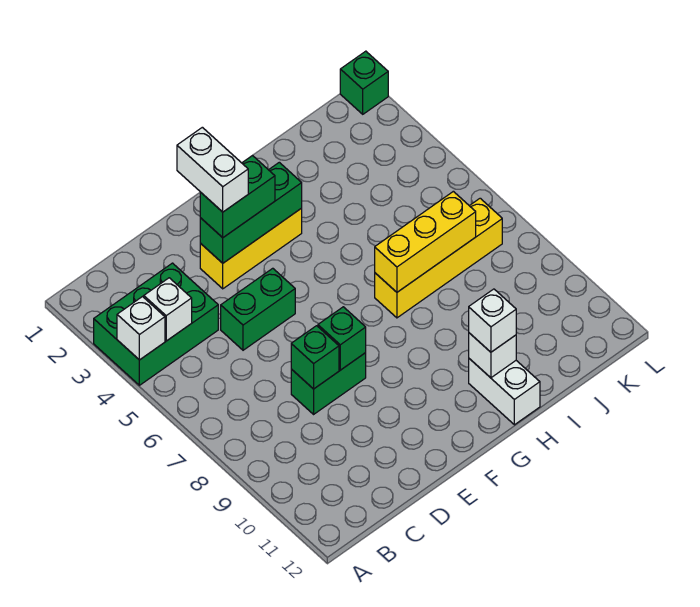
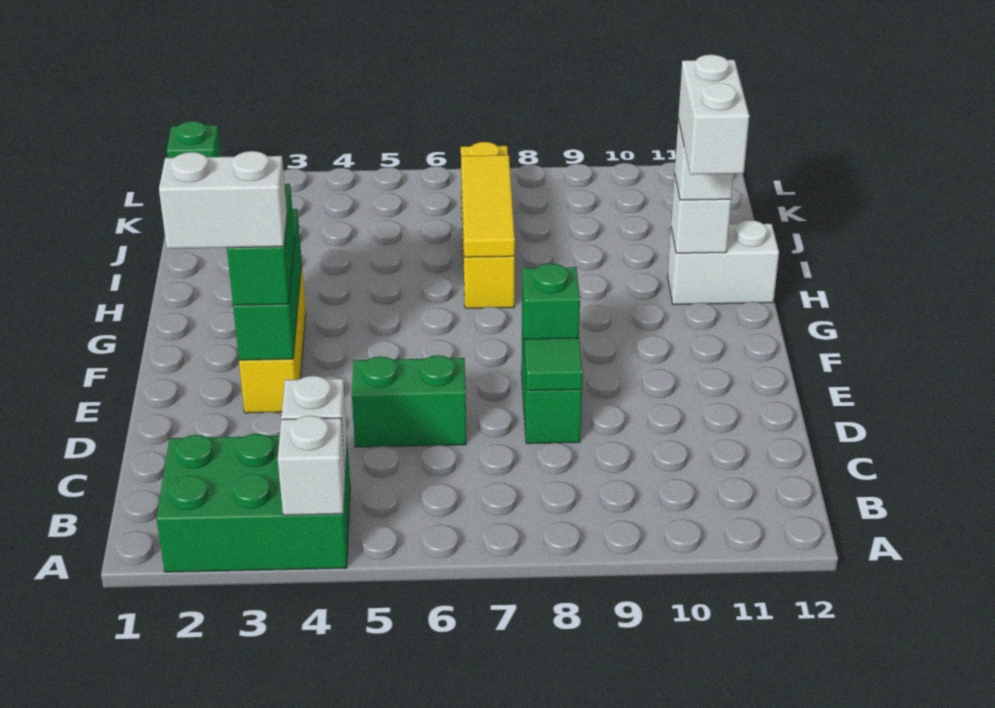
green 2x3 brick [94,263,218,385] -> green 2x3 brick turned to [157,434,350,572]
green 1x2 brick [221,268,295,350] -> green 1x2 brick turned to [352,355,466,447]
green 1x1 brick [291,326,339,389] -> green 1x1 tile [524,338,583,391]
none -> white 1x2 brick [678,55,749,175]
yellow 1x3 brick [375,191,476,292] -> yellow 1x3 tile [461,155,515,257]

